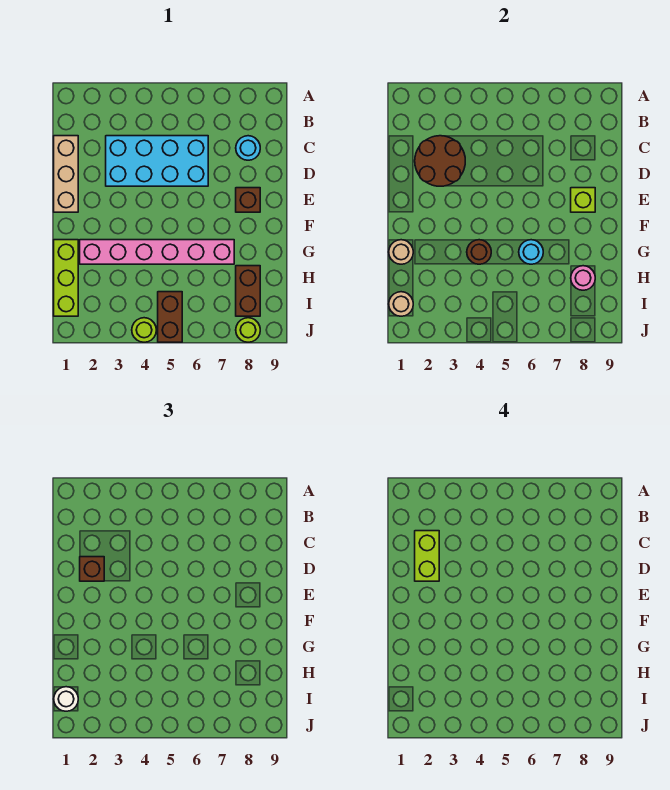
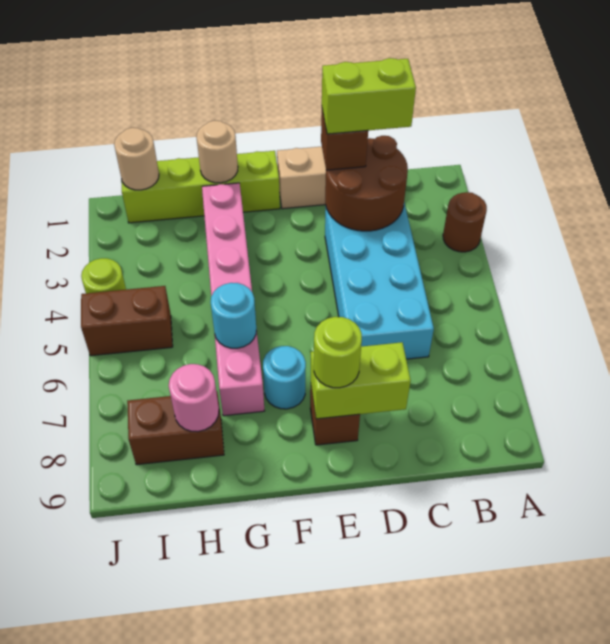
cyan 1x1 round brick [236,136,260,160] -> cyan 1x1 round brick moved to [263,346,306,409]
lime 1x1 brick [571,188,595,212] -> lime 1x2 brick [311,342,411,419]
lime 1x3 brick [54,240,78,316] -> lime 1x4 brick [121,151,280,223]
brown 1x1 round brick [467,240,491,264] -> brown 1x1 round brick moved to [443,192,487,252]
white 1x1 round brick [54,687,78,711] -> none
lime 1x1 round brick [236,318,260,342] -> lime 1x1 round brick moved to [314,317,362,388]

